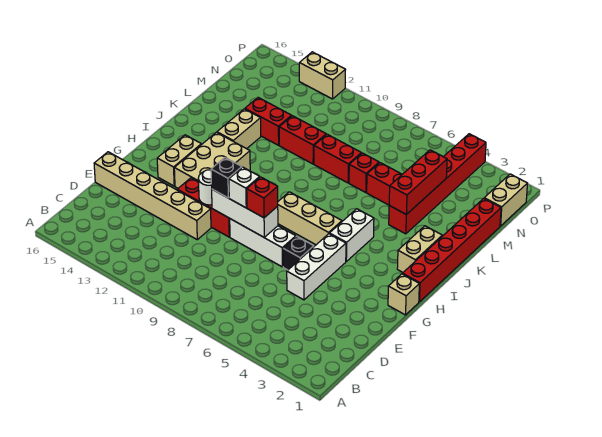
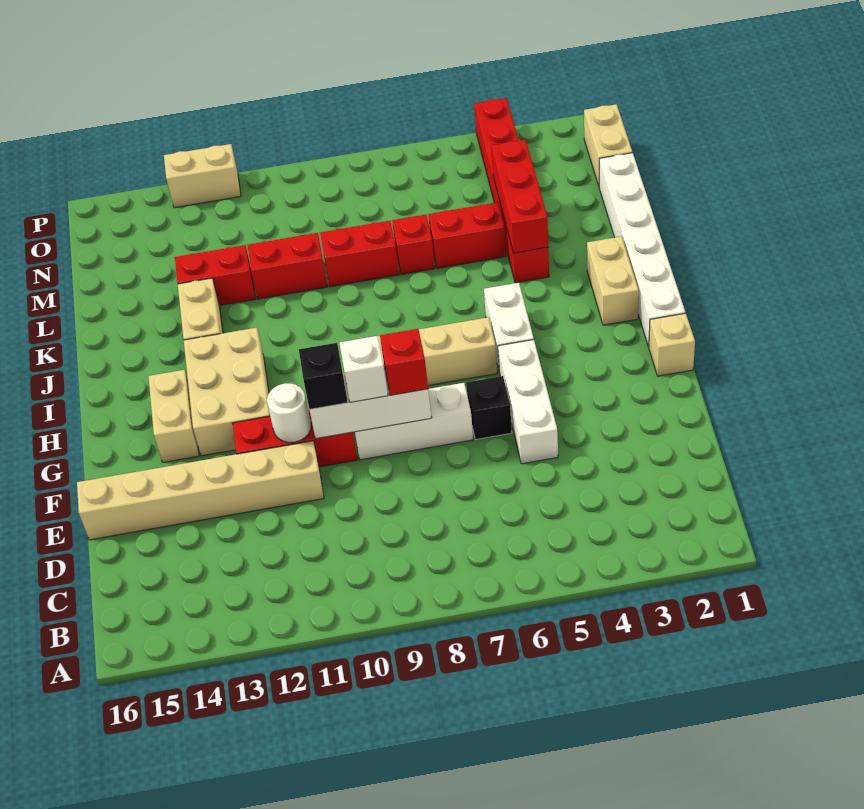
red 1x6 brick [402,198,501,302] -> white 1x6 brick [599,153,685,347]

